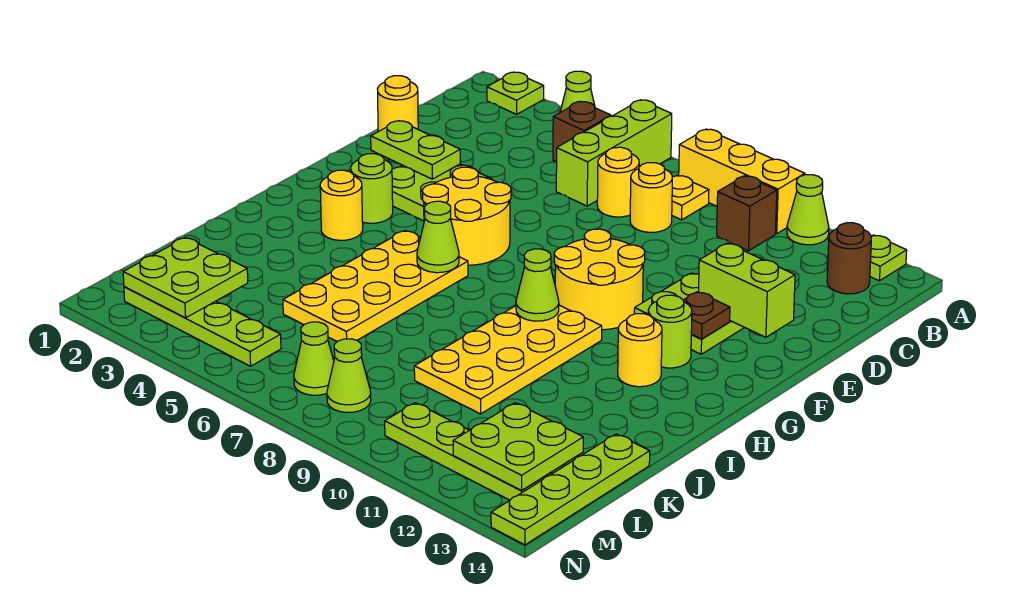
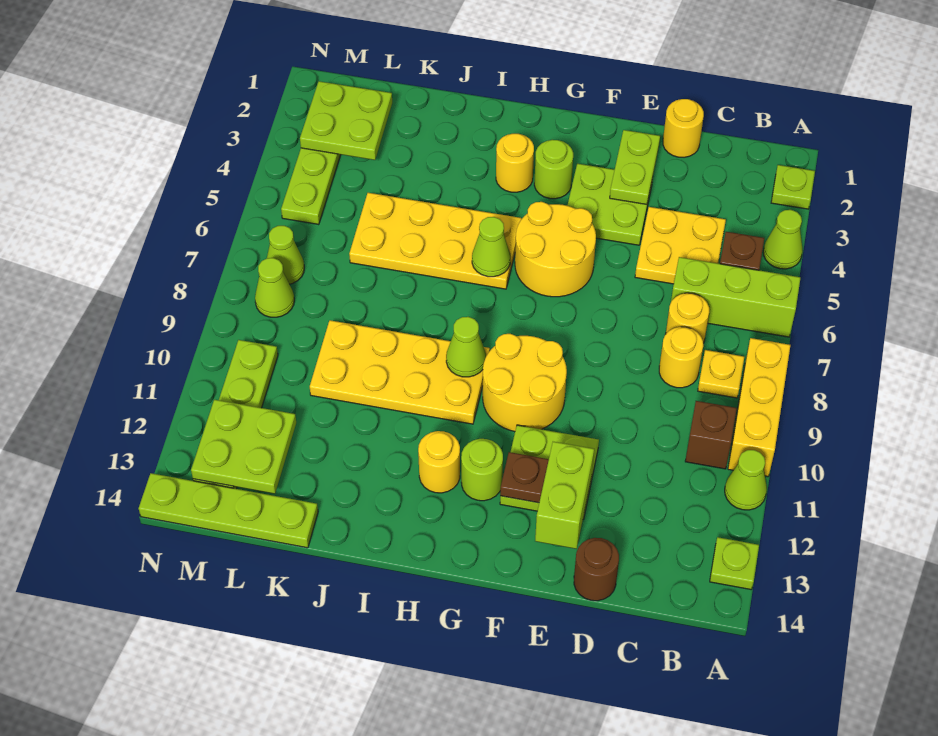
brown 1x1 round brick [827,223,871,294] -> brown 1x1 round brick moved to [574,538,619,601]
none -> yellow 2x2 plate [635,207,726,284]

